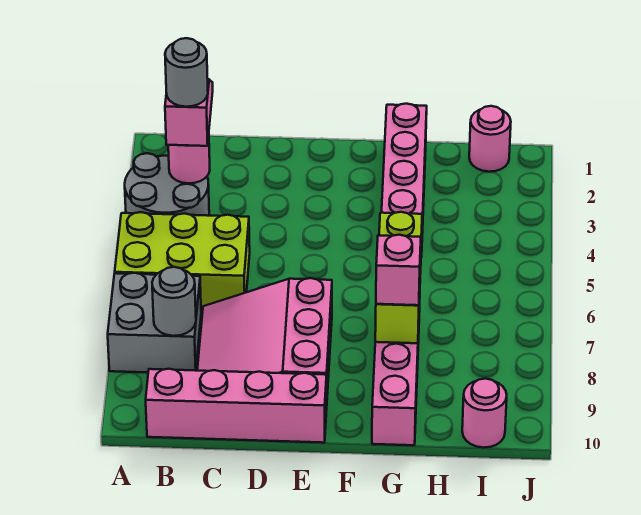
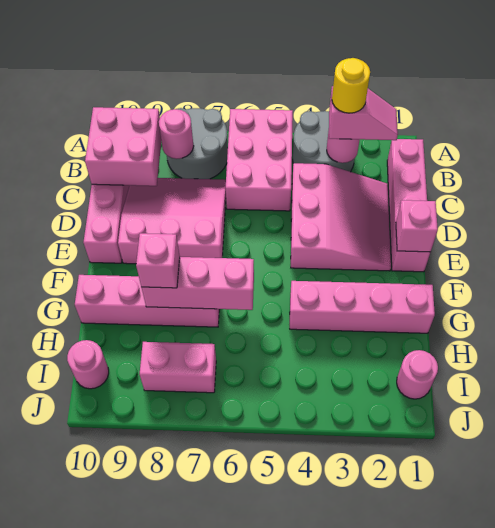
lime 2x3 brick [115,212,250,312] -> pink 2x3 brick [226,109,293,211]
grey 2x2 brick [108,273,201,373] -> grey 2x2 round brick [167,108,228,179]
none -> pink 1x4 brick [387,139,430,272]
grey 1x1 round brick [165,38,208,107] -> yellow 1x1 round brick [332,58,370,113]
grey 1x1 round brick [152,267,196,336] -> pink 1x1 round brick [159,109,194,159]
none -> pink 2x2 brick [85,107,161,186]
none -> pink 3x3 slope [291,163,391,271]
none -> pink 1x1 brick [396,200,438,252]
lime 1x3 brick [375,212,422,343] -> pink 1x3 brick [141,257,254,310]
none -> pink 1x2 brick [140,342,216,393]

